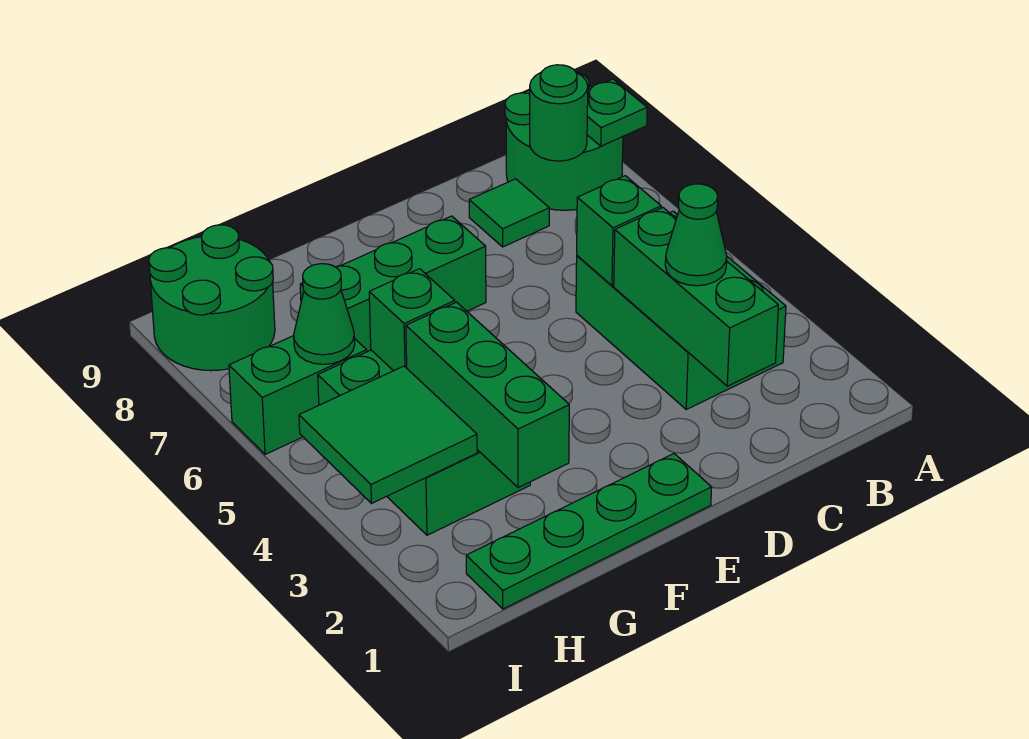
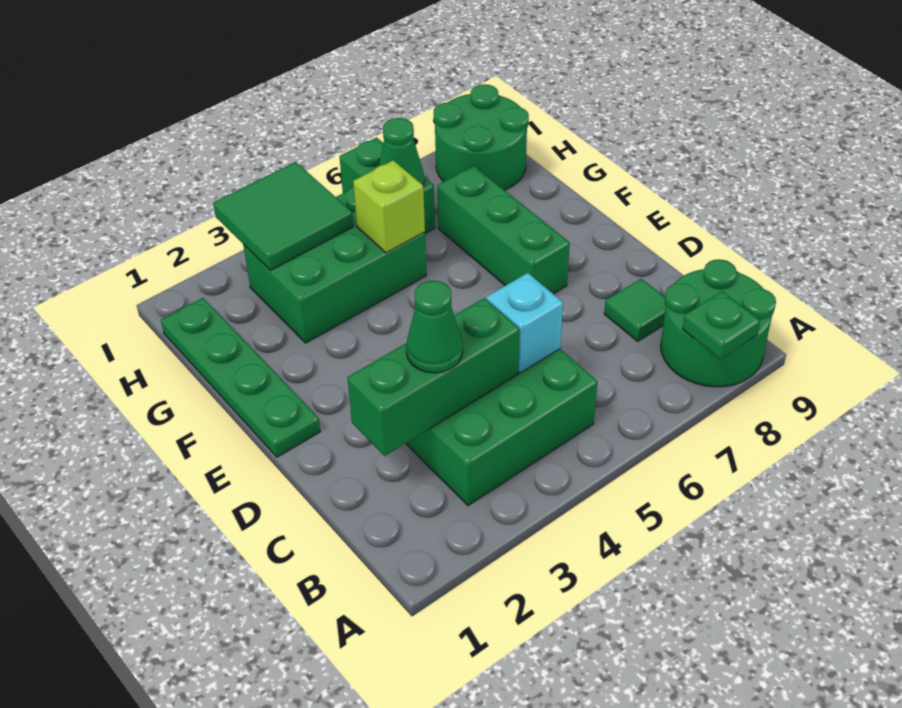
green 1x1 round brick [530,65,588,161] -> none
green 1x1 brick [577,176,661,286] -> cyan 1x1 brick [486,273,563,373]
green 1x3 brick [406,302,569,488] -> none
green 1x1 brick [369,269,455,371] -> lime 1x1 brick [353,161,425,253]

